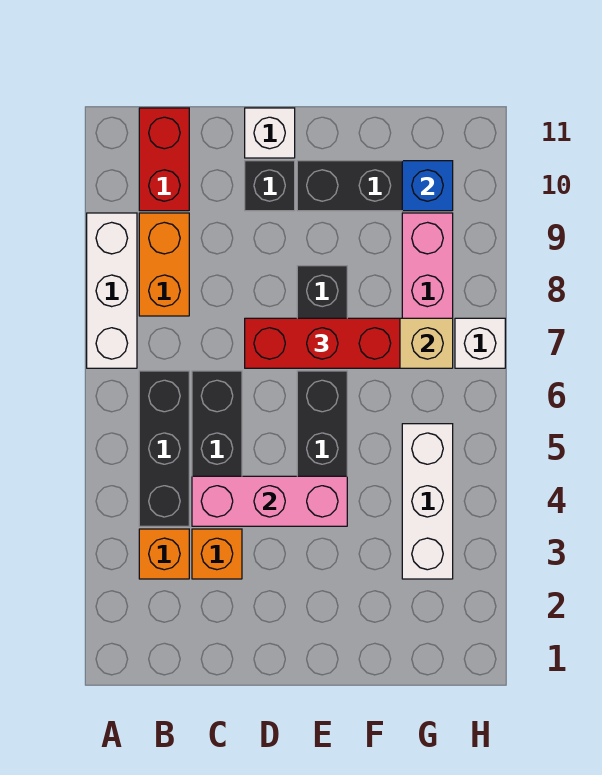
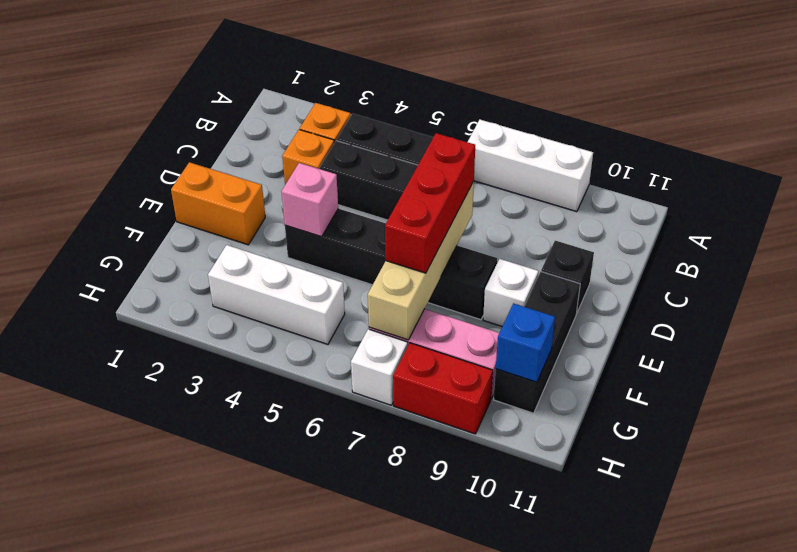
orange 1x2 brick [139,213,189,316] -> orange 1x2 brick moved to [171,162,265,245]
red 1x2 brick [139,108,189,211] -> red 1x2 brick moved to [393,343,493,434]
pink 1x3 brick [192,476,347,526] -> pink 1x1 brick [281,163,338,237]
white 1x1 brick [245,108,295,158] -> white 1x1 brick moved to [483,259,539,326]

